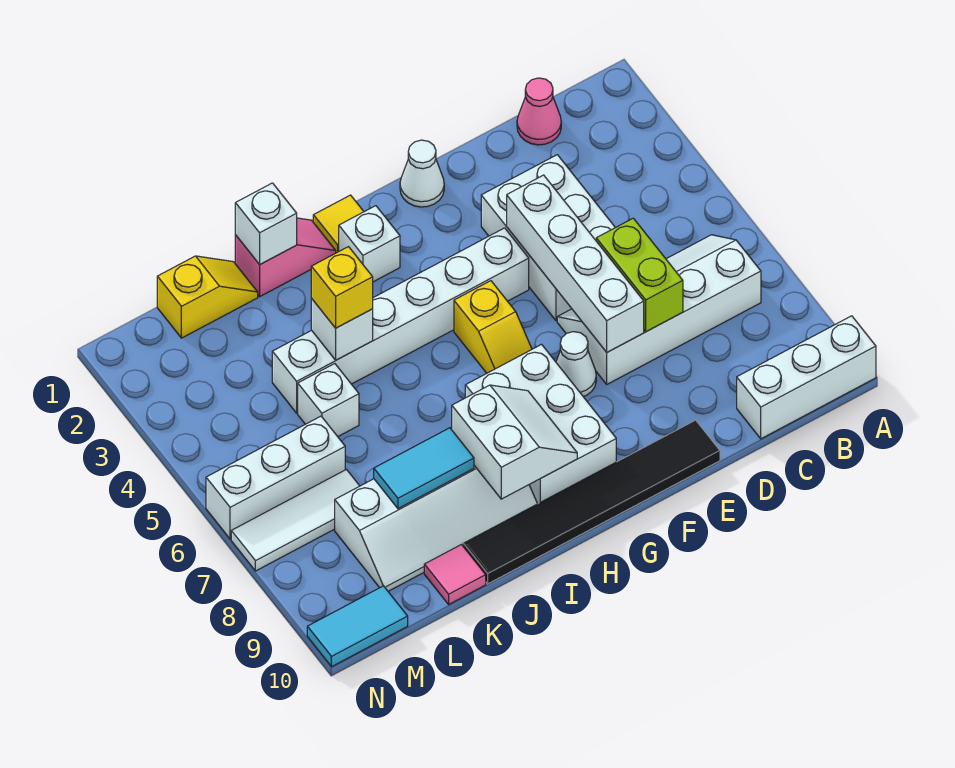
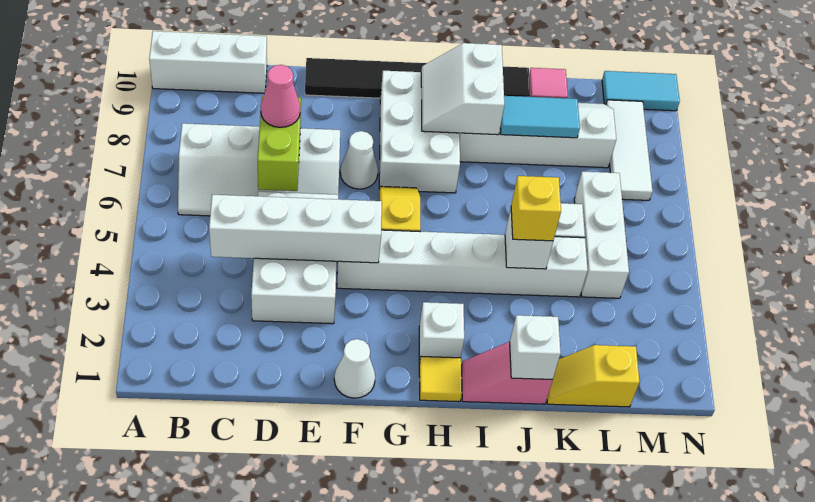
pink 1x1 cone [517,78,561,145] -> pink 1x1 cone moved to [261,65,300,127]
white 1x4 brick [507,175,644,352] -> white 1x4 brick turned to [209,195,382,263]
white 1x3 brick [206,416,345,539] -> white 1x3 brick turned to [574,171,629,298]
white 1x3 tile [231,470,359,571] -> white 1x3 tile turned to [606,100,653,200]

